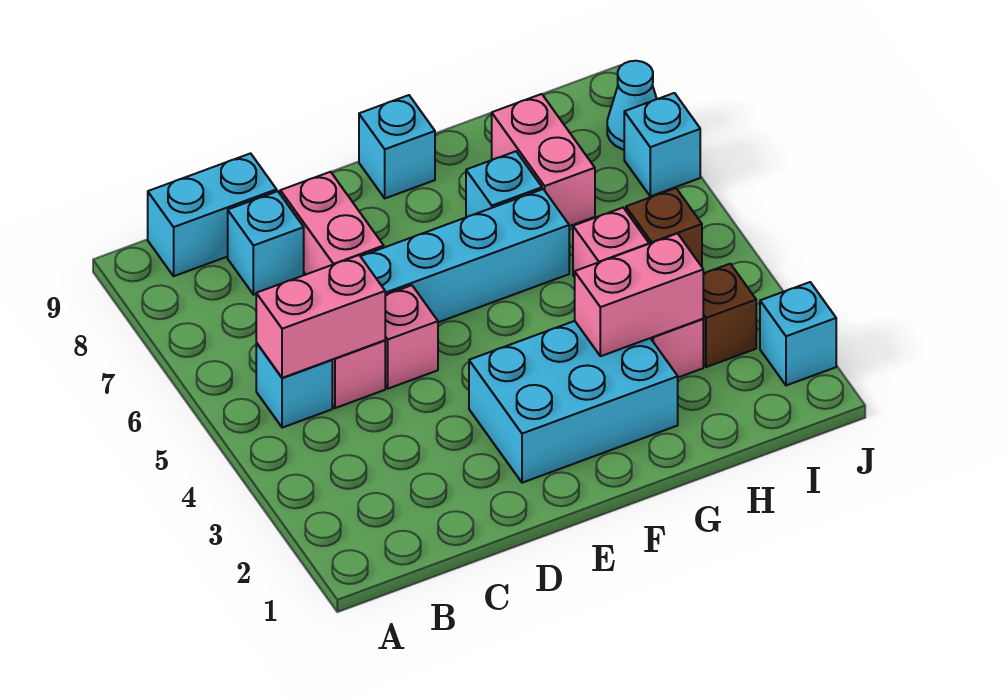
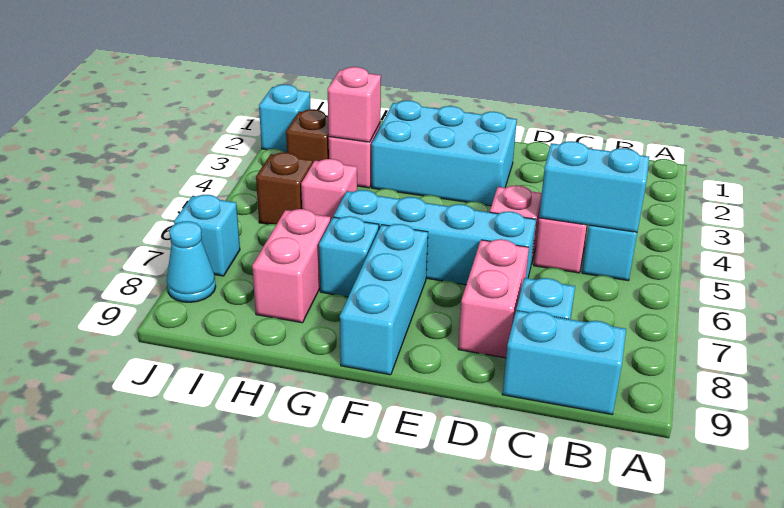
pink 1x2 brick [256,255,385,378] -> cyan 1x2 brick [539,141,649,232]
cyan 1x1 brick [359,95,435,198] -> cyan 1x3 brick [340,224,428,375]
pink 1x2 brick [575,233,703,356] -> pink 1x1 brick [328,67,381,142]

